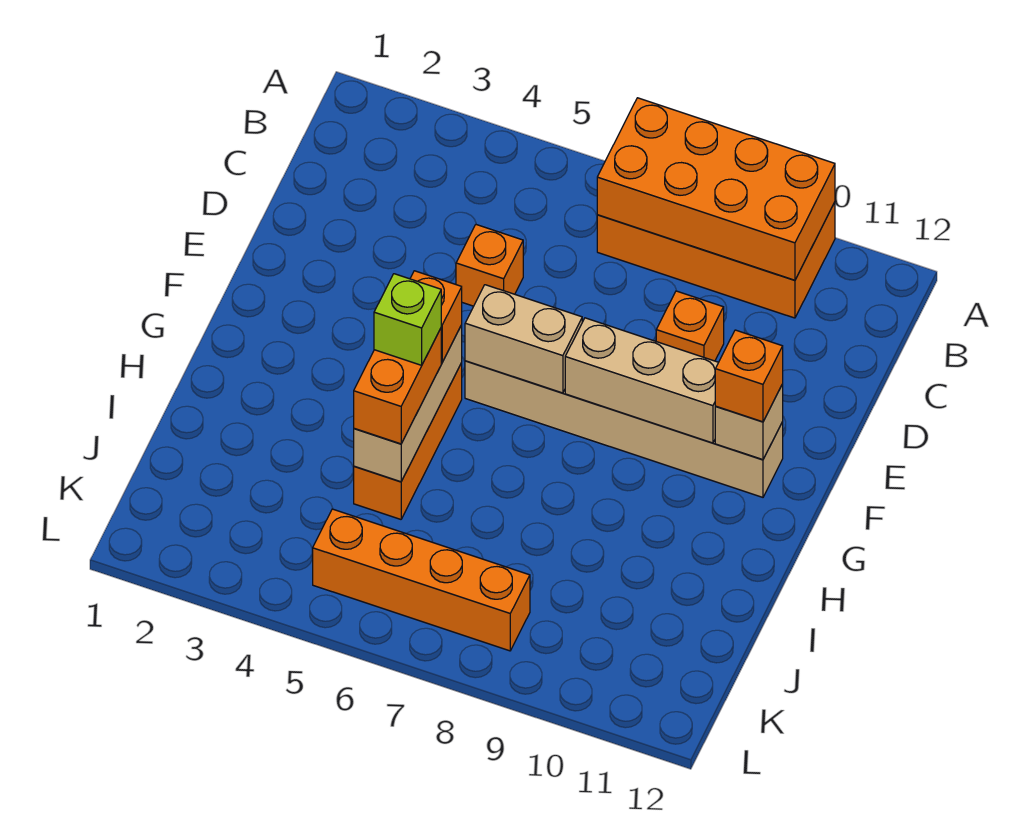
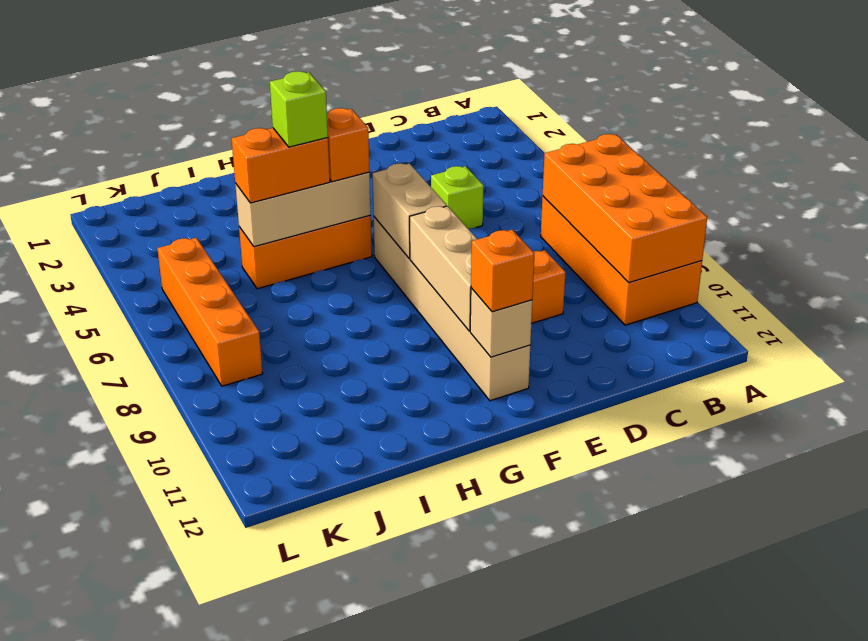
orange 1x1 brick [456,225,523,306] -> lime 1x1 brick [431,166,484,229]

